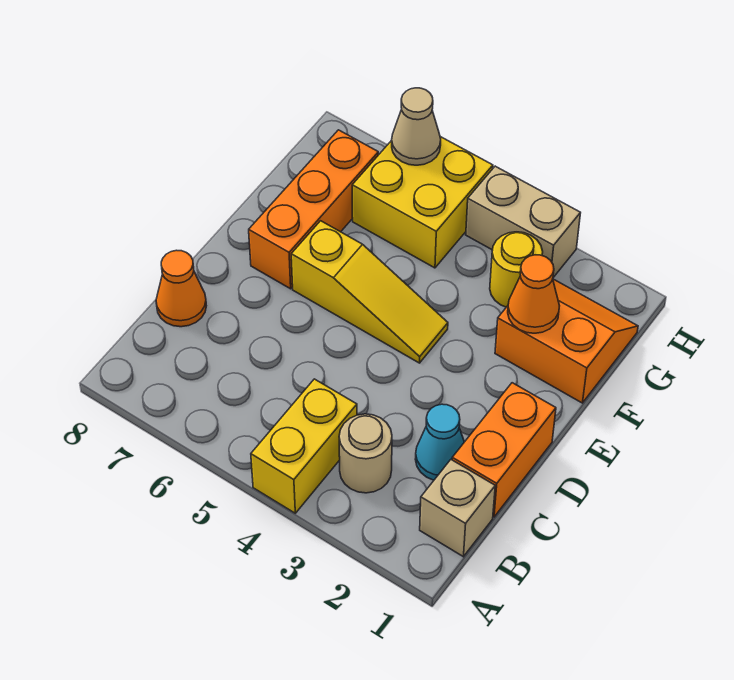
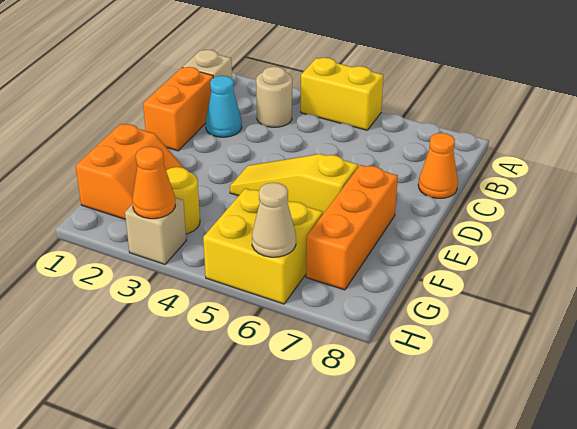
yellow 1x2 brick [251,379,357,513] -> yellow 1x2 brick turned to [301,58,383,130]
orange 2x2 slope [495,279,638,403] -> orange 2x2 slope turned to [76,124,184,219]
orange 1x1 cone [508,255,559,333] -> orange 1x1 cone moved to [132,147,175,219]
tan 1x2 brick [466,166,580,278] -> tan 1x1 brick [125,198,186,264]

